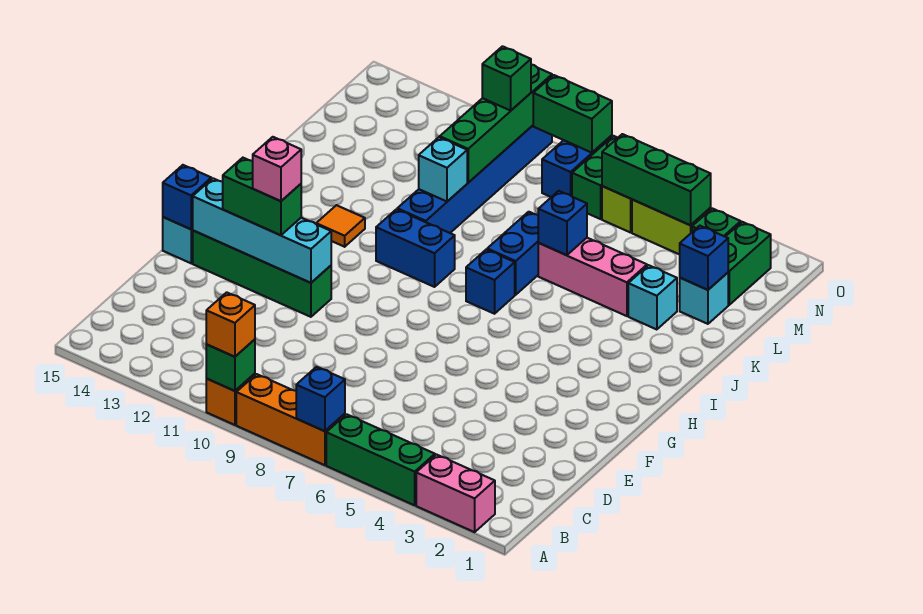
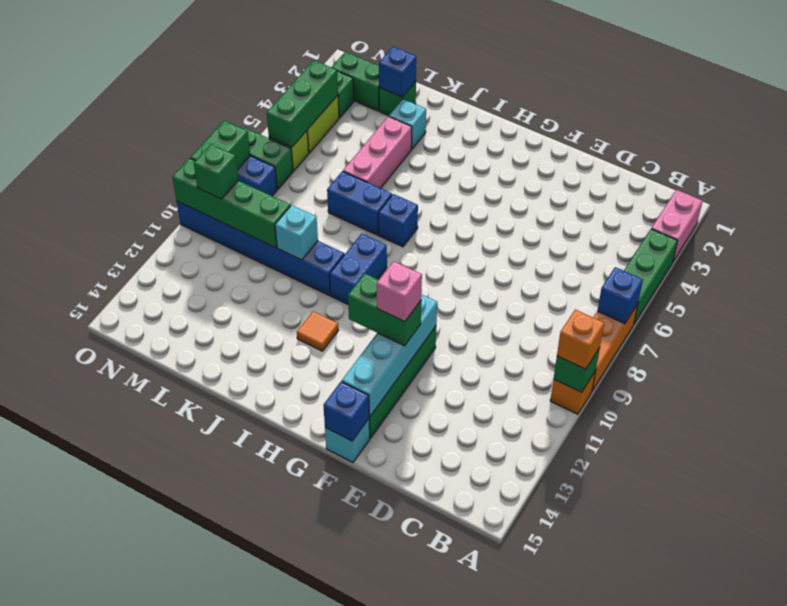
green 1x2 brick [223,158,301,235] -> green 1x2 brick turned to [348,274,421,346]
blue 1x1 brick [538,191,587,255] -> none
cyan 1x1 brick [680,273,728,324] -> green 1x1 brick [379,82,416,116]

